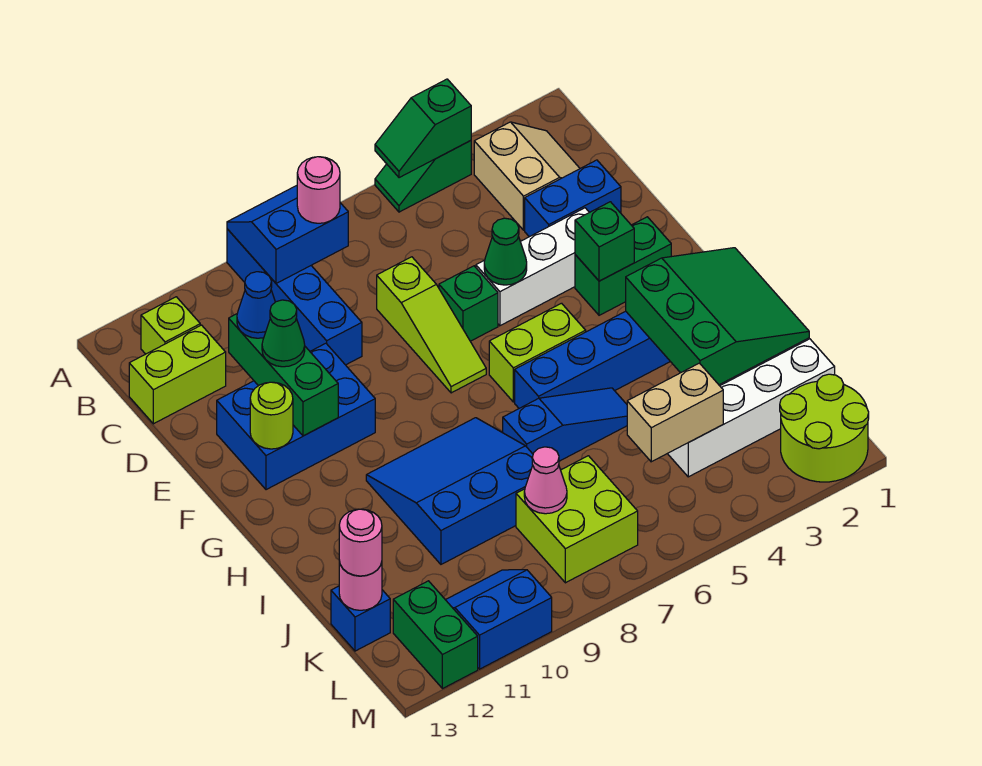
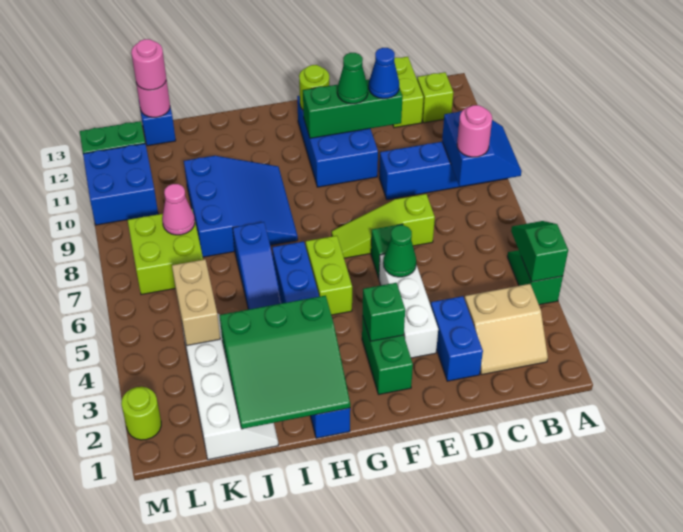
lime 2x2 round brick [780,374,869,482] -> lime 1x1 round brick [121,387,161,440]
blue 2x2 slope [446,570,552,669] -> blue 2x2 brick [83,143,158,225]

